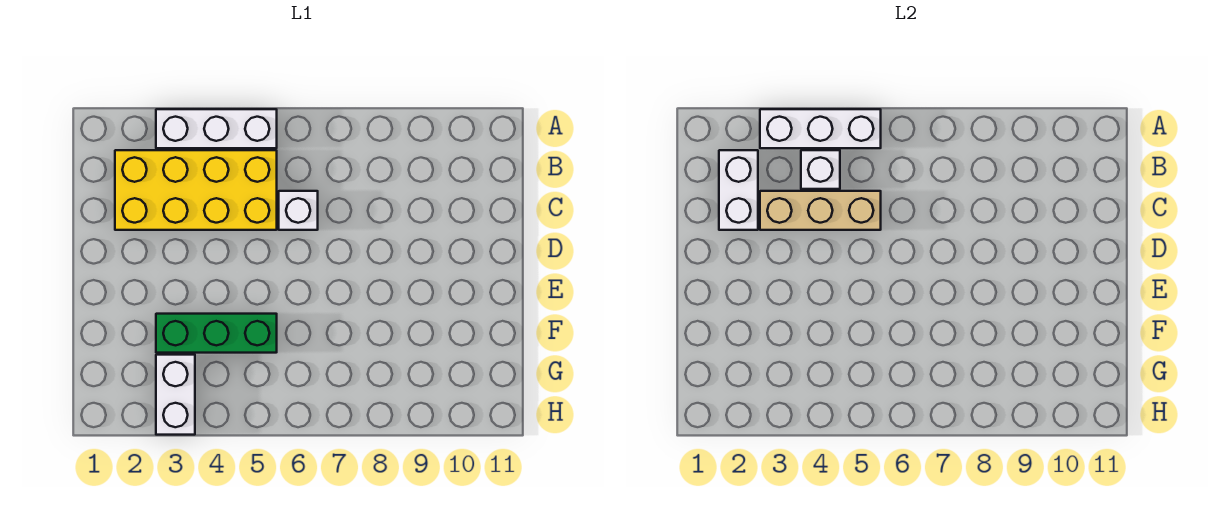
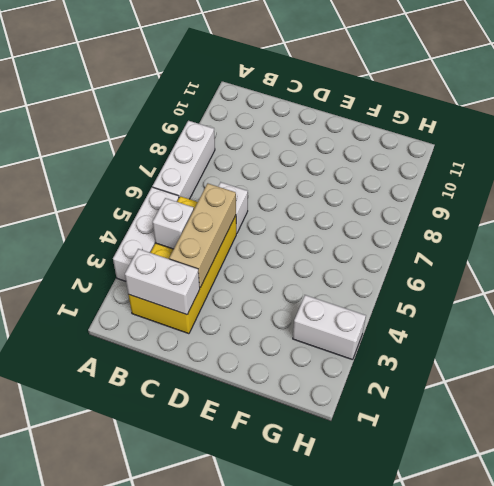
white 1x3 brick [760,109,881,148] -> white 1x3 brick moved to [152,121,215,199]
green 1x3 brick [156,314,277,353] -> none

